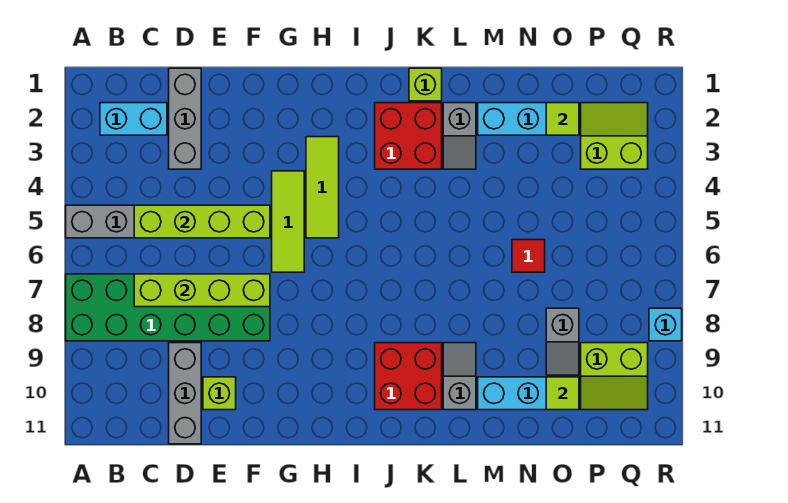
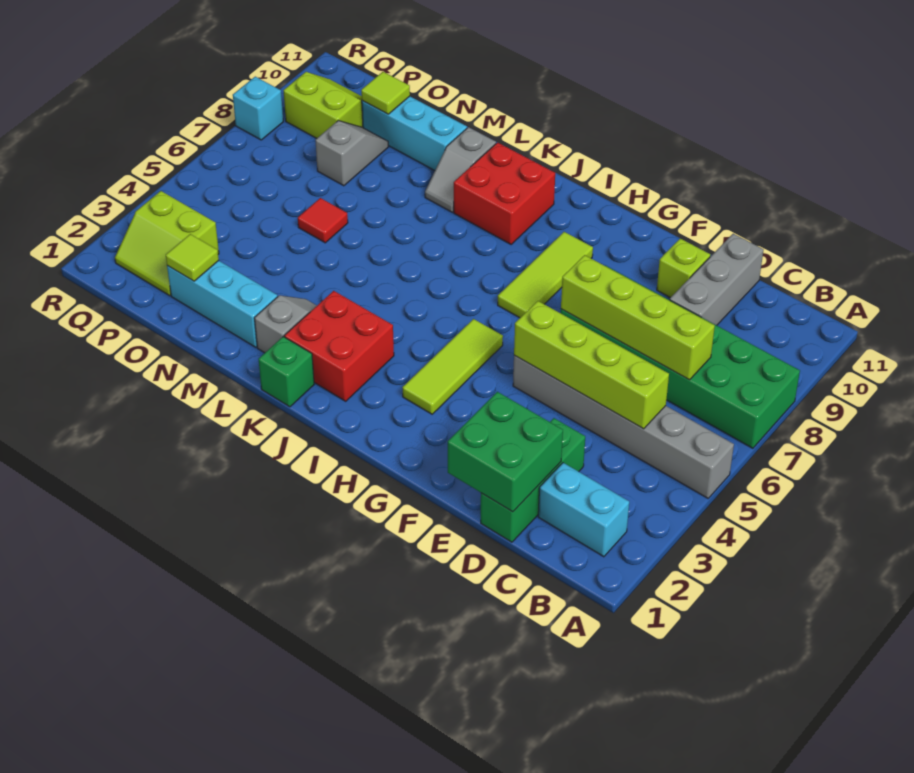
grey 1x3 brick [169,68,201,169] -> green 1x3 brick [481,418,585,542]
none -> green 2x2 brick [448,392,563,512]
lime 1x3 tile [272,171,304,272] -> lime 1x3 tile moved to [498,232,593,318]
lime 1x1 brick [409,68,442,101] -> green 1x1 brick [259,337,314,407]

